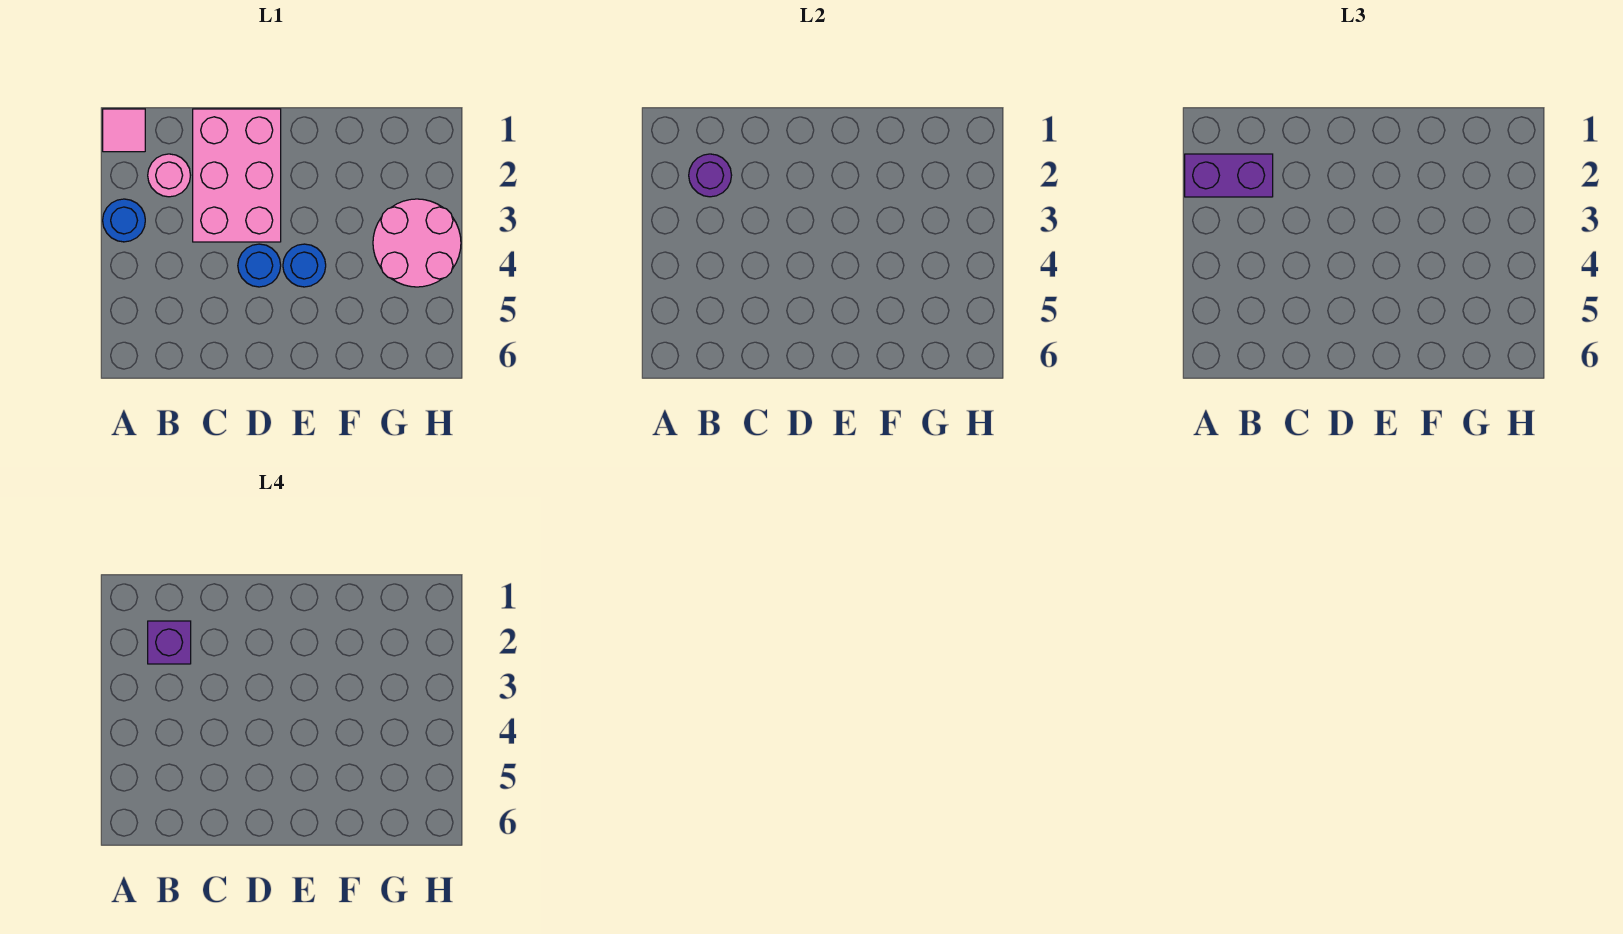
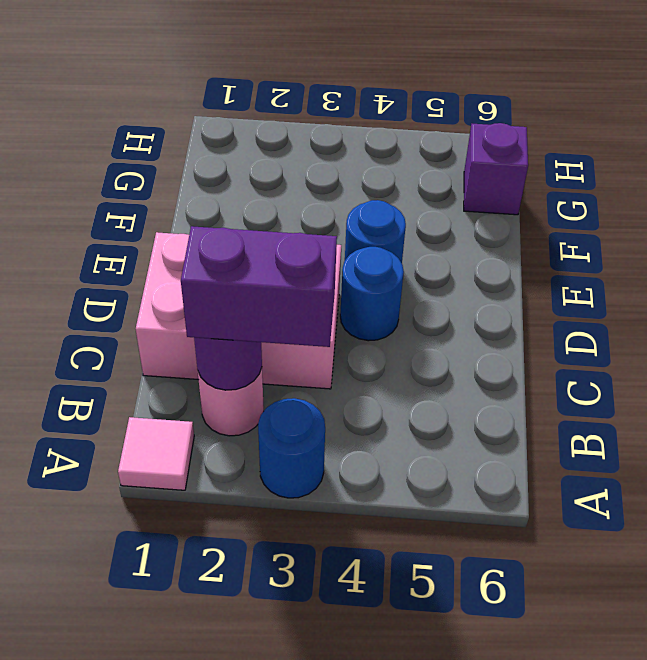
purple 1x2 brick [1185,154,1273,197] -> purple 1x2 brick turned to [181,226,337,347]
purple 1x1 brick [148,621,191,664] -> purple 1x1 brick moved to [464,123,528,215]
pink 2x2 round brick [373,199,461,287] -> none

